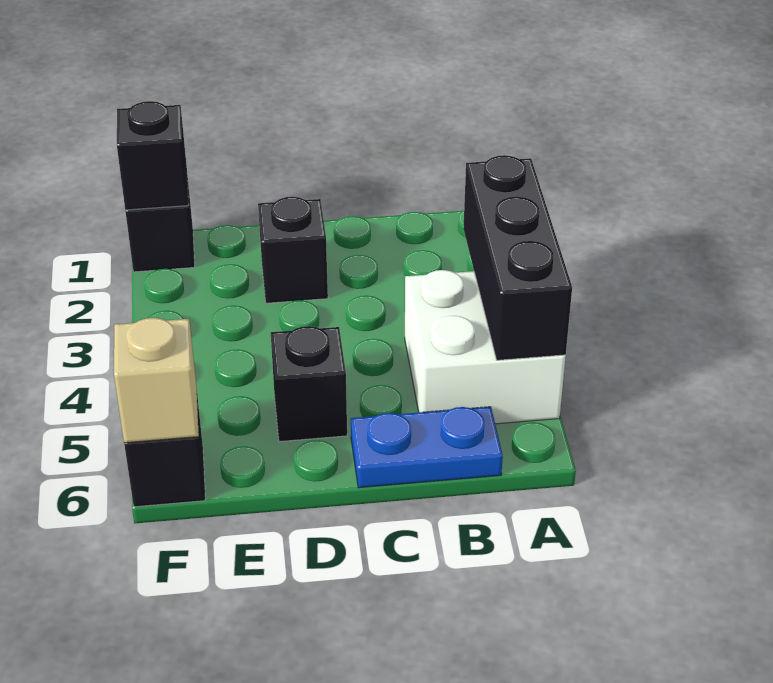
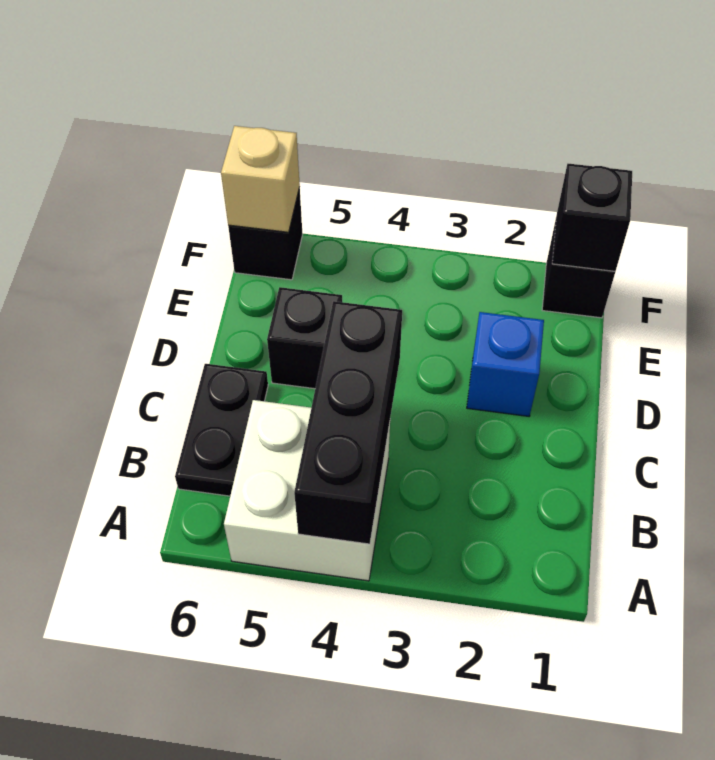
black 1x3 brick [463,155,572,360] -> black 1x3 brick turned to [294,301,402,544]
blue 1x2 plate [351,407,503,488] -> black 1x2 plate [175,364,268,496]
black 1x1 brick [258,197,328,303] -> blue 1x1 brick [467,312,544,416]

